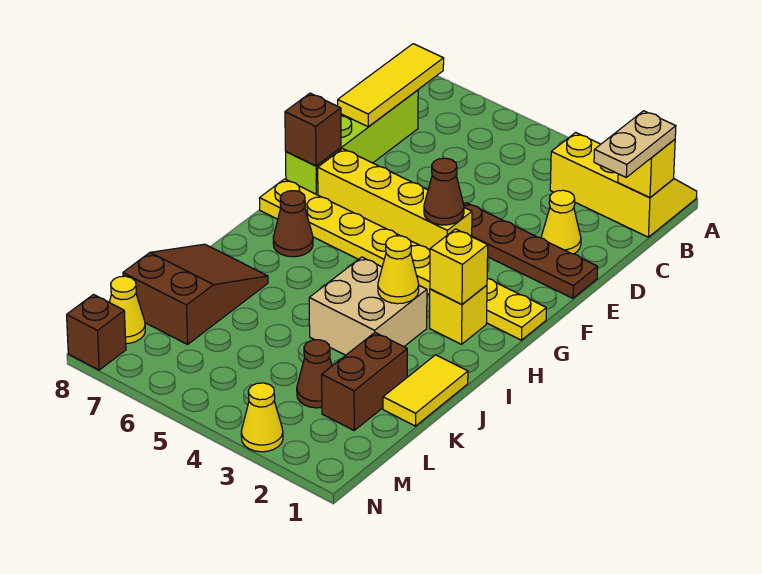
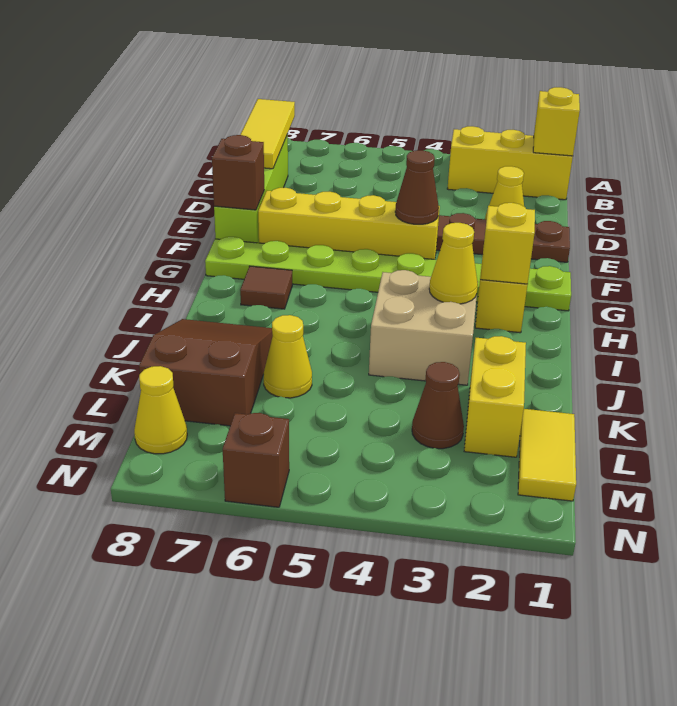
tan 1x2 plate [594,111,676,177] -> none
yellow 1x8 plate [260,179,546,340] -> lime 1x8 plate [205,237,571,311]
brown 1x1 cone [273,191,313,257] -> brown 1x1 tile [240,266,292,309]
yellow 1x2 tile [383,355,468,426] -> yellow 1x2 tile moved to [518,409,576,501]
brown 1x2 brick [322,333,407,430] -> yellow 1x2 brick [464,336,526,457]
yellow 1x1 cone [241,383,283,452] -> yellow 1x1 cone moved to [264,315,312,398]
brown 1x1 brick [67,295,126,370] -> brown 1x1 brick moved to [223,413,289,507]

